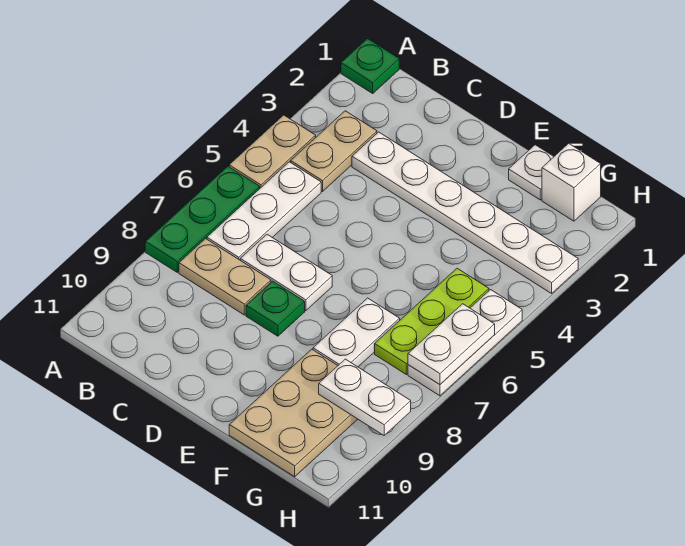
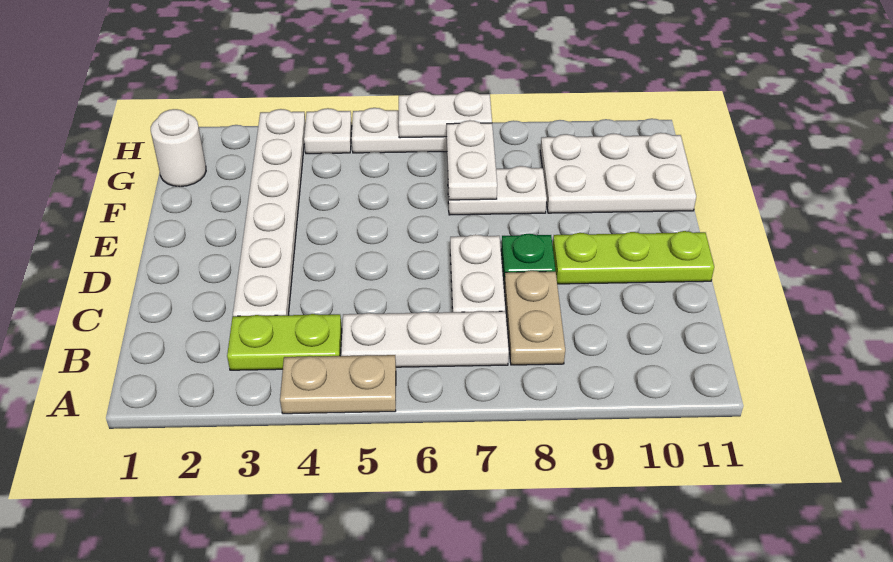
green 1x1 plate [341,39,399,93] -> none
green 1x3 plate [145,166,260,272] -> none
tan 1x2 plate [291,111,377,191] -> lime 1x2 plate [227,314,342,370]
white 1x1 plate [509,145,554,200] -> white 1x1 plate moved to [304,108,352,154]
tan 2x3 plate [229,349,358,477] -> white 2x3 plate [540,133,696,213]
white 1x1 brick [542,143,601,221] -> white 1x1 round brick [151,109,206,187]
lime 1x3 plate [375,268,489,374] -> lime 1x3 plate moved to [553,231,714,284]
white 1x2 plate [319,359,411,435] -> white 1x2 plate moved to [447,120,497,200]

